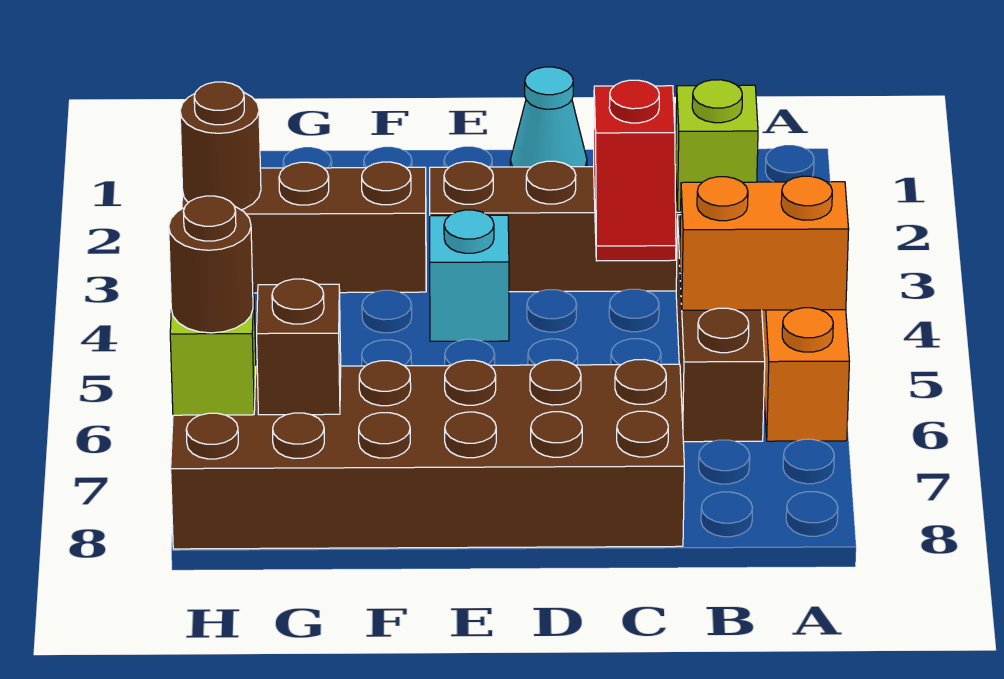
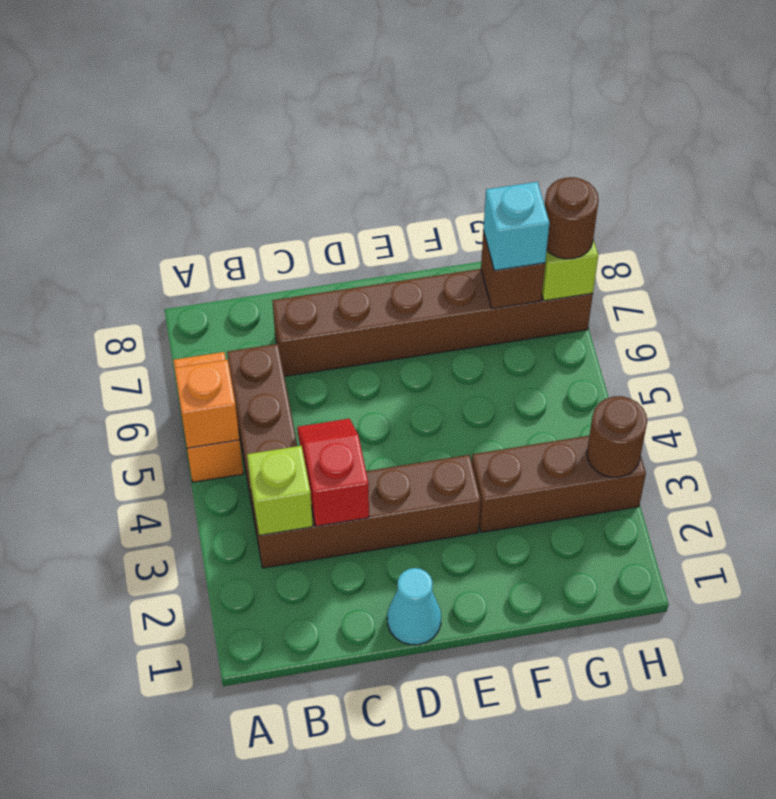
orange 1x2 brick [680,176,849,310] -> orange 1x1 brick [175,360,240,448]
brown 2x6 brick [171,360,684,549] -> brown 1x6 brick [272,269,593,376]
cyan 1x1 brick [430,210,509,341] -> cyan 1x1 brick moved to [483,182,549,270]

